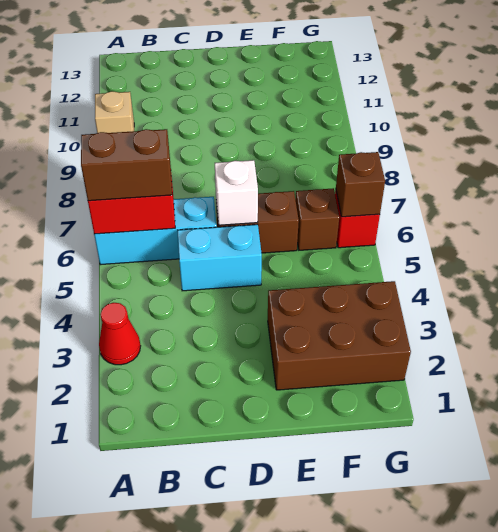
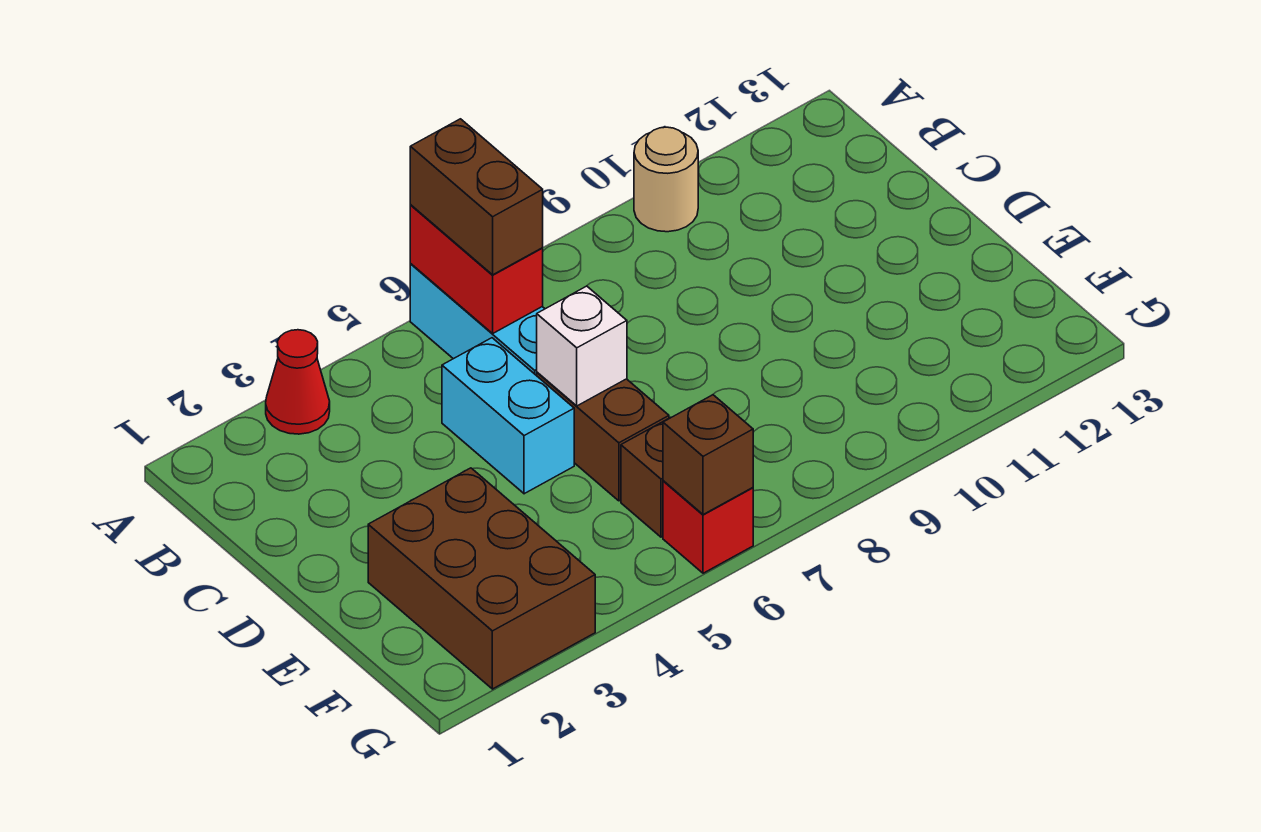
tan 1x1 brick [95,91,134,133] -> tan 1x1 round brick [634,127,698,232]

